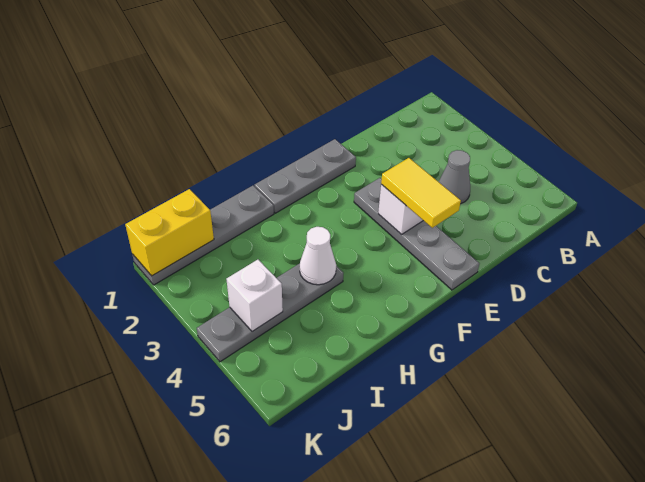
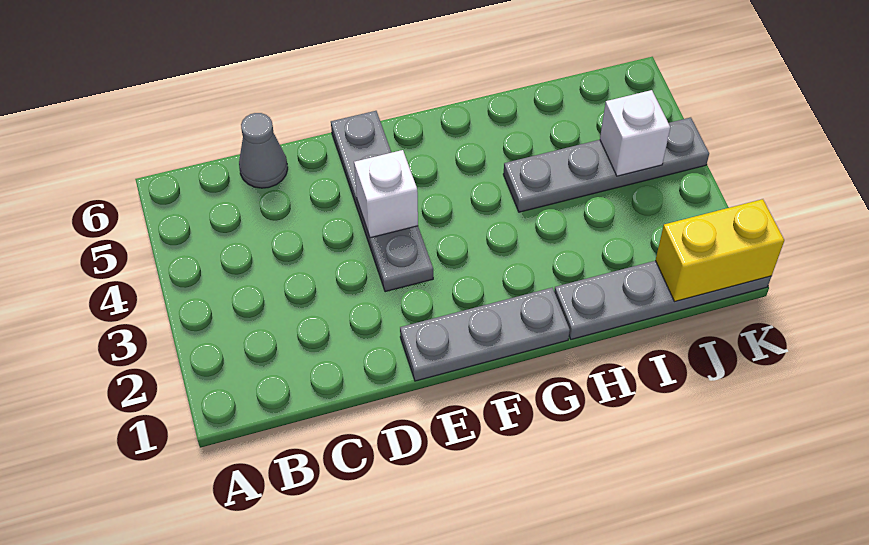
grey 1x1 cone [439,150,470,204] -> grey 1x1 cone moved to [239,113,288,188]
yellow 1x2 tile [381,158,461,228] -> none
white 1x1 cone [300,227,336,285] -> none

